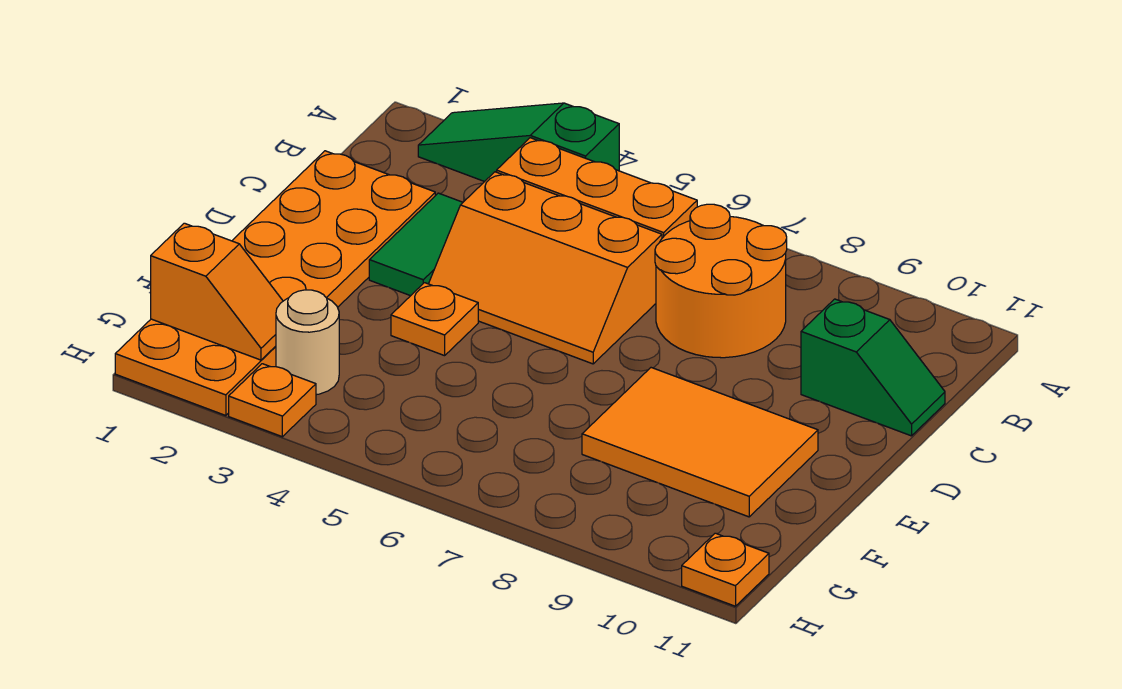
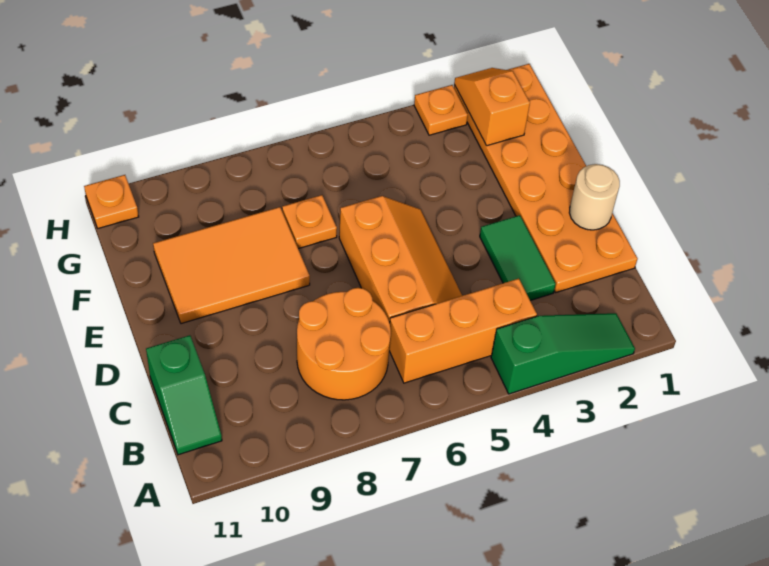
orange 2x3 slope [429,172,662,364] -> orange 2x3 slope turned to [339,196,462,323]
green 1x2 slope [801,299,945,436] -> green 1x2 slope turned to [146,335,222,455]
orange 1x1 plate [391,283,478,356] -> orange 1x1 plate moved to [282,195,337,249]
orange 1x2 slope [151,223,283,360] -> orange 1x2 slope turned to [454,68,530,146]
tan 1x1 round brick [276,290,339,395] -> tan 1x1 round brick moved to [569,164,620,230]

